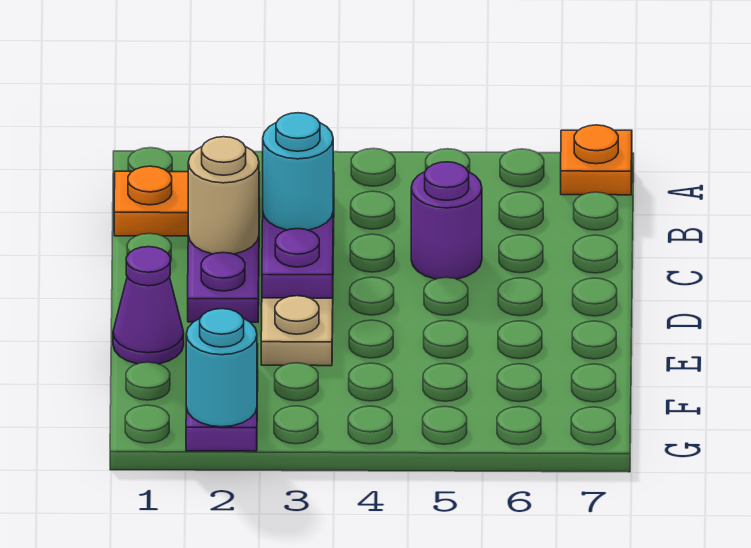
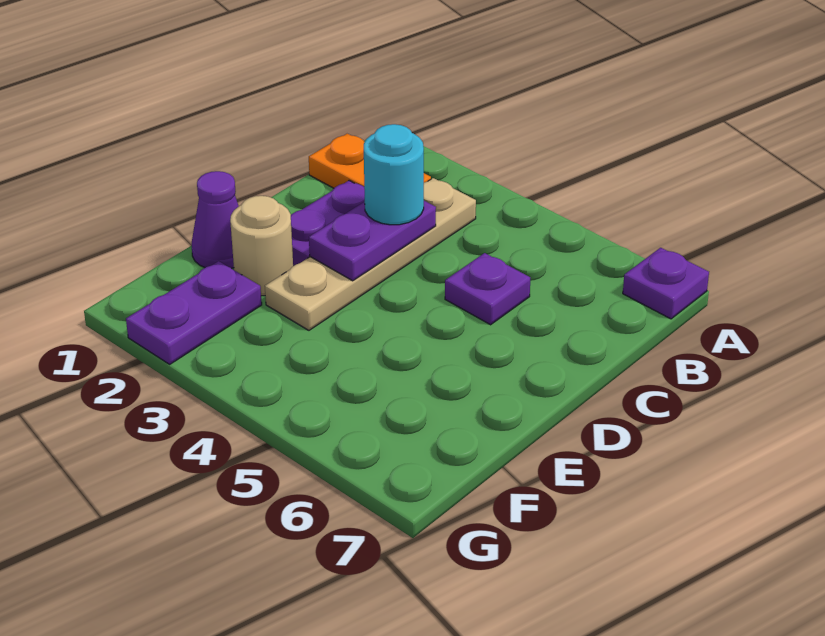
orange 1x1 plate [561,125,632,195] -> purple 1x1 plate [623,248,709,319]
tan 1x1 round brick [188,137,259,254] -> tan 1x1 round brick moved to [230,196,293,296]
purple 1x1 round brick [411,162,482,279] -> purple 1x1 plate [445,253,530,325]
cyan 1x1 round brick [186,309,257,427] -> none

